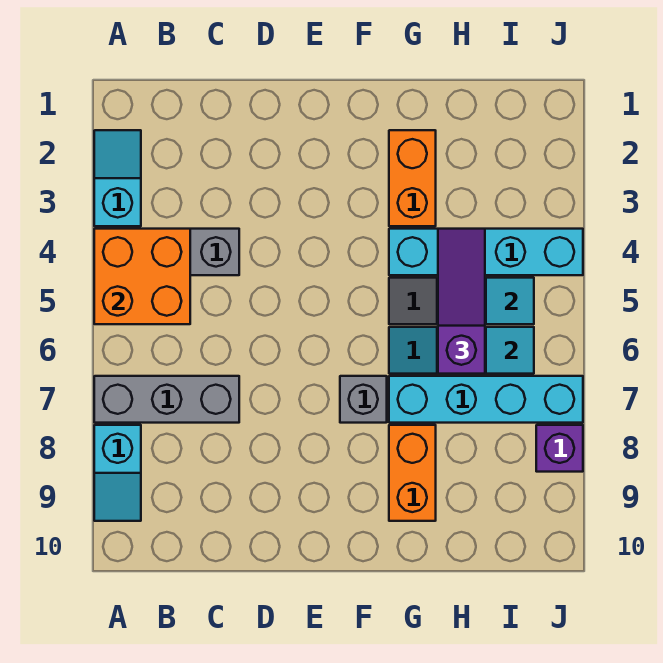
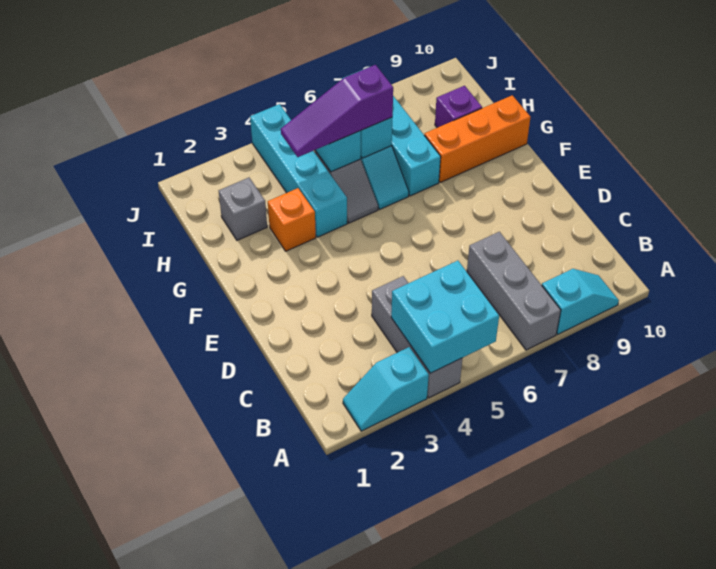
orange 2x2 brick [94,229,190,324] -> cyan 2x2 brick [391,261,499,373]
grey 1x1 brick [340,376,387,423] -> grey 1x1 brick moved to [219,178,267,240]
orange 1x2 brick [389,130,436,226] -> orange 1x1 brick [268,188,316,251]
orange 1x2 brick [389,425,436,521] -> orange 1x3 brick [424,95,530,182]
purple 1x1 brick [536,425,583,472] -> purple 1x1 brick moved to [435,86,482,128]

